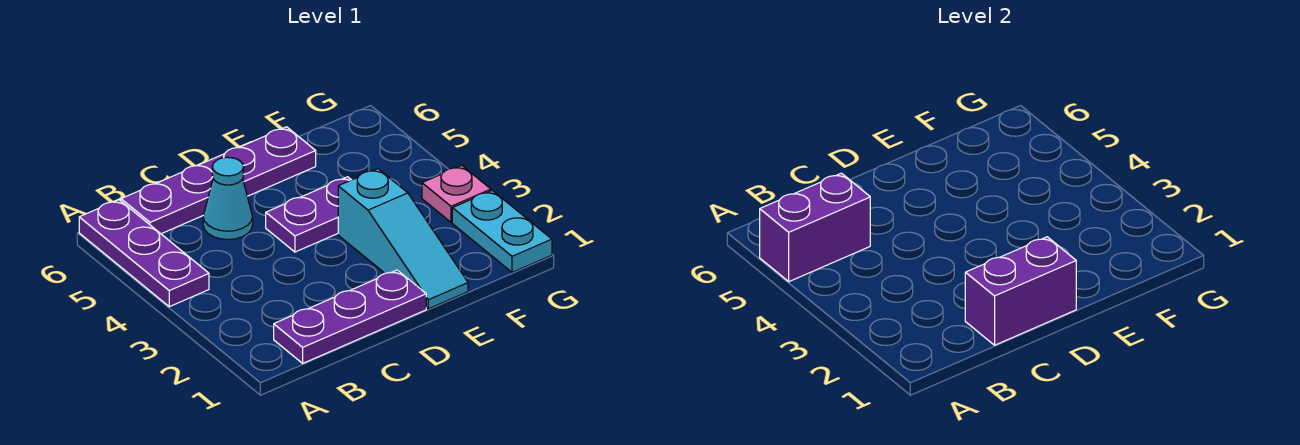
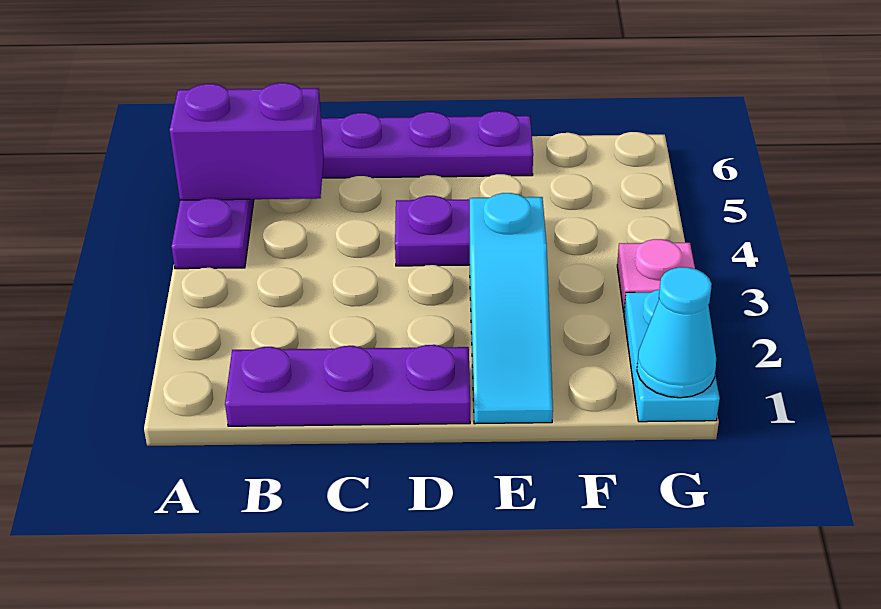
purple 1x2 brick [965,237,1076,345] -> none
cyan 1x1 cone [203,157,253,240] -> cyan 1x1 cone moved to [637,267,716,398]

